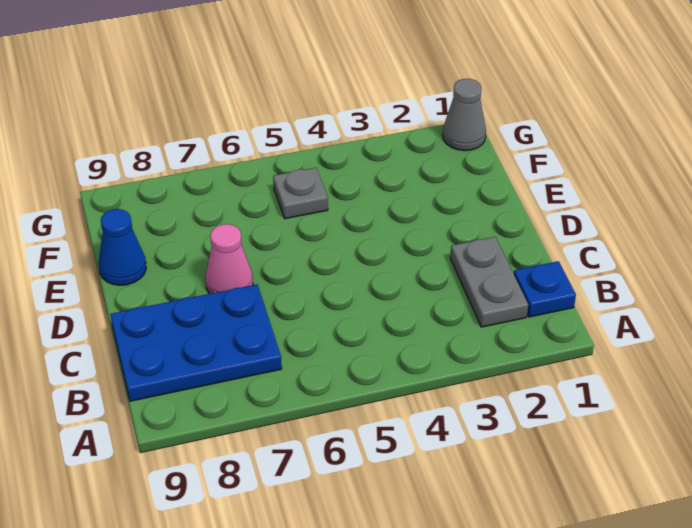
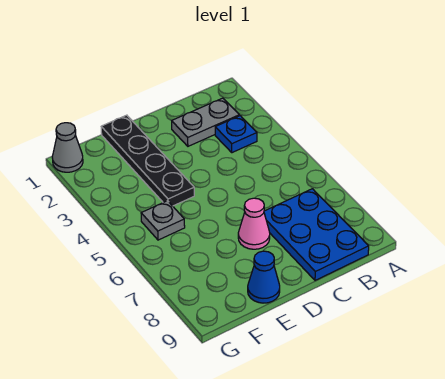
blue 1x1 plate [514,261,576,317] -> blue 1x1 plate moved to [215,116,257,153]
none -> black 1x4 plate [101,115,194,206]

